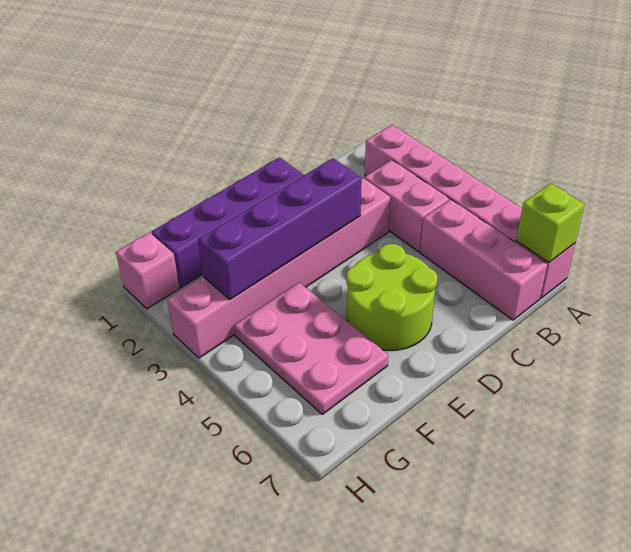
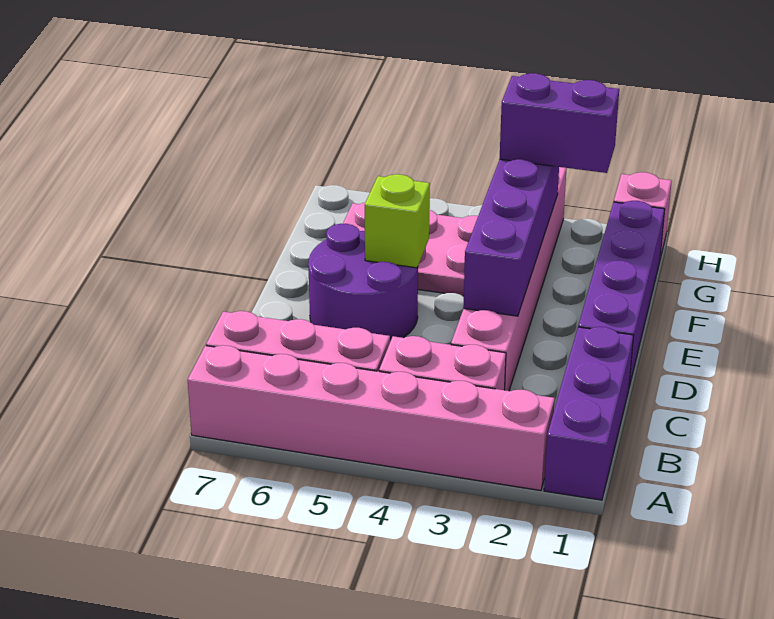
none -> purple 1x3 brick [544,327,634,500]
lime 1x1 brick [516,183,585,262] -> lime 1x1 brick moved to [365,174,430,268]
lime 2x2 round brick [346,244,438,350] -> purple 2x2 round brick [308,224,418,342]
none -> purple 1x2 brick [500,73,619,173]

